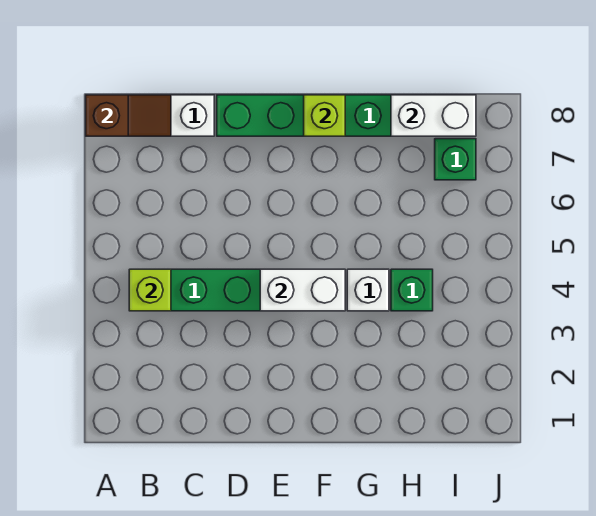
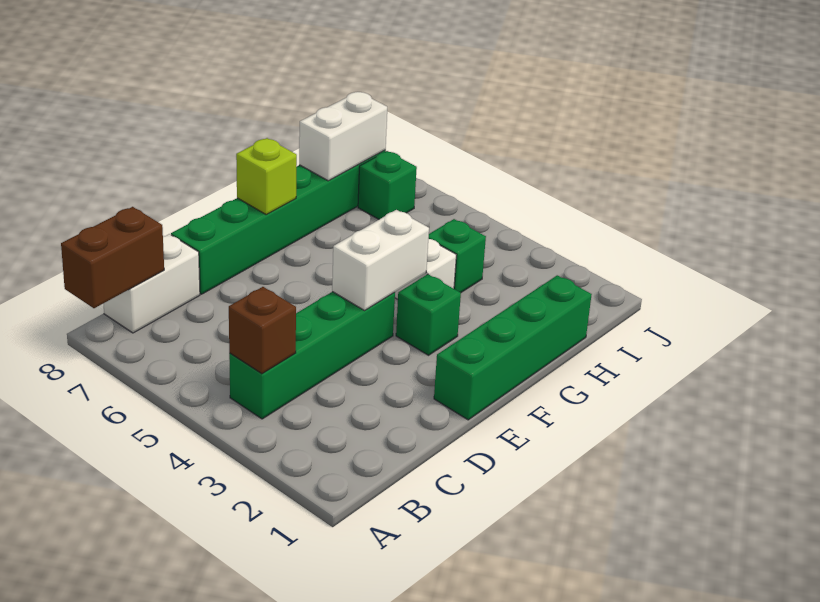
brown 1x2 slope [86,95,171,136] -> brown 1x2 brick [61,207,164,308]
lime 1x1 brick [129,269,171,311] -> brown 1x1 brick [229,287,296,374]
none -> green 1x4 brick [434,275,592,420]
none -> green 1x1 brick [396,274,461,355]

